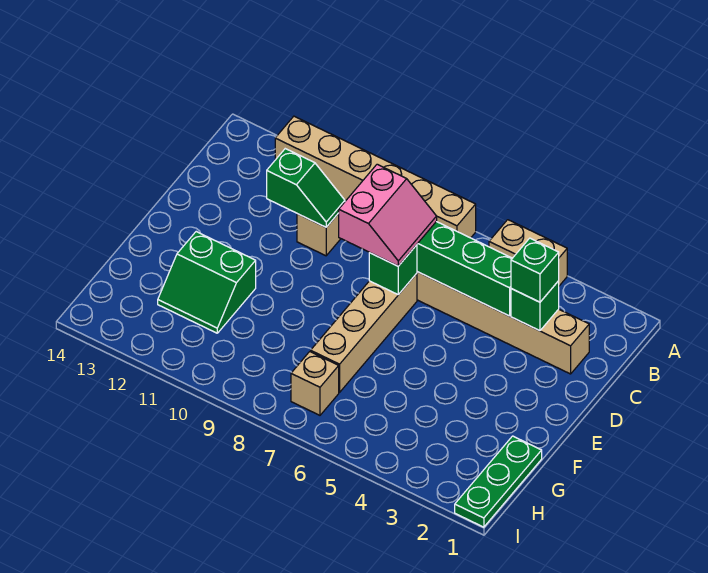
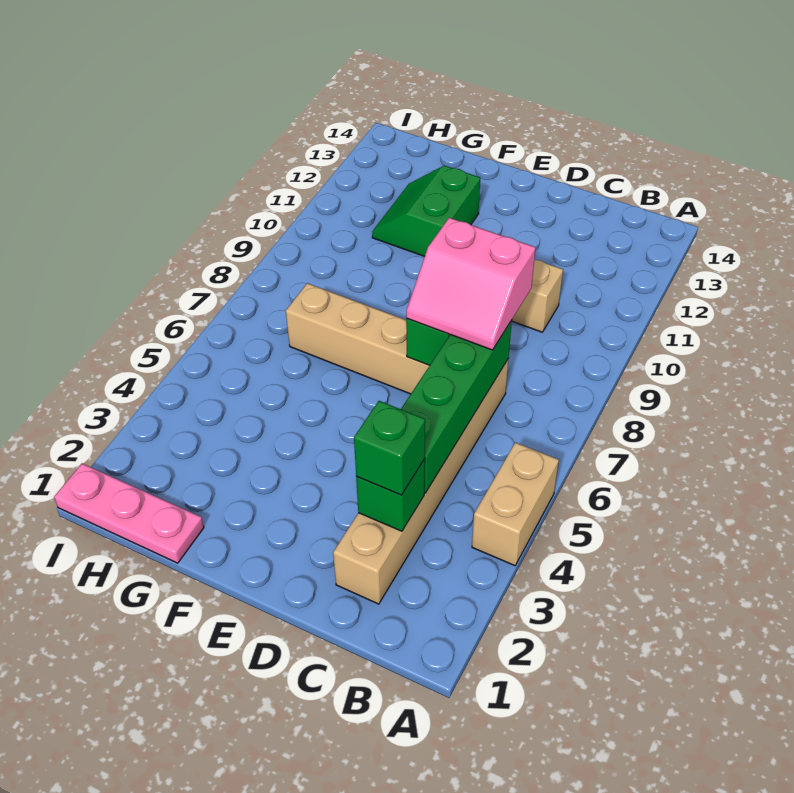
tan 1x6 brick [275,116,476,238] -> none
green 1x2 slope [267,149,345,227] -> none
green 1x3 plate [455,436,542,527] -> pink 1x3 plate [54,464,204,563]
tan 1x1 brick [291,352,339,415] -> none

